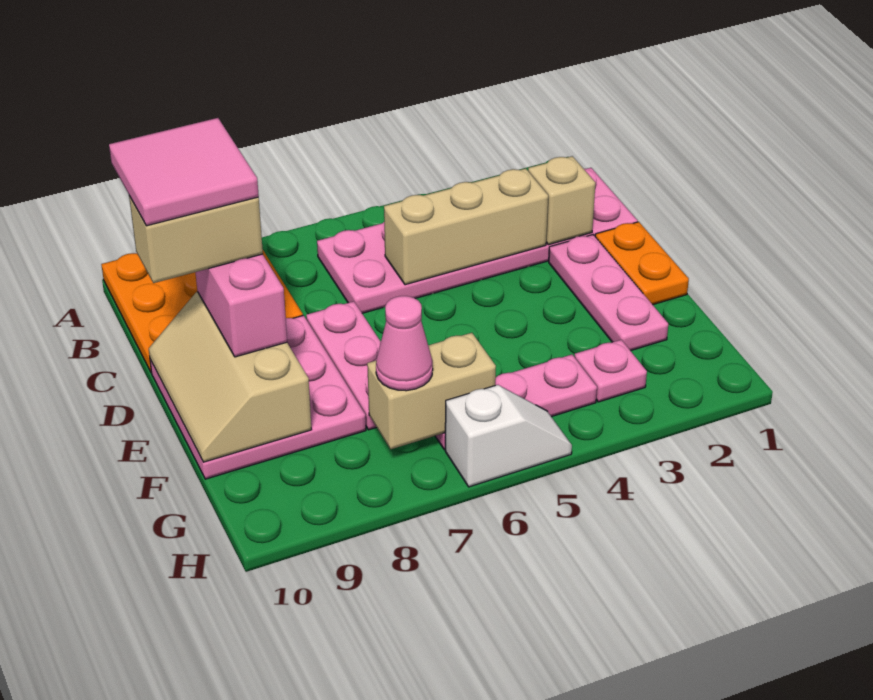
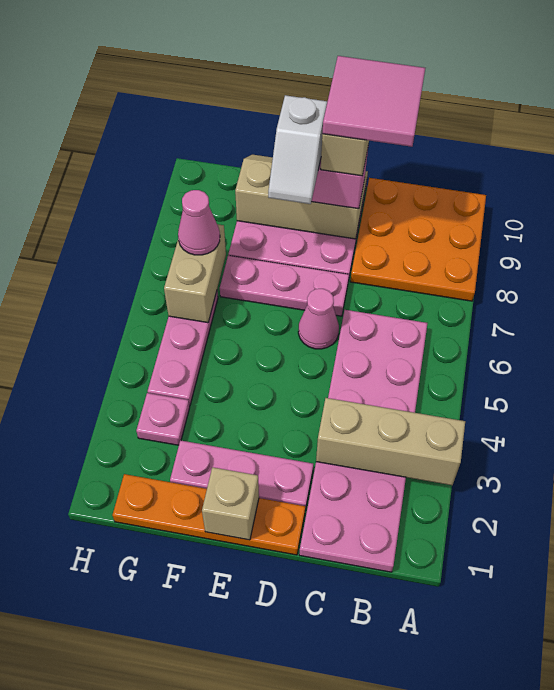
tan 1x1 brick [528,156,595,245] -> tan 1x1 brick moved to [202,467,259,540]
tan 1x3 brick [384,169,548,285] -> tan 1x3 brick turned to [316,398,465,485]
orange 1x2 plate [595,222,689,305] -> orange 1x4 plate [113,474,305,555]
none -> pink 1x1 cone [298,289,339,349]
white 1x2 slope [445,385,572,487] -> white 1x2 slope moved to [268,95,327,204]

